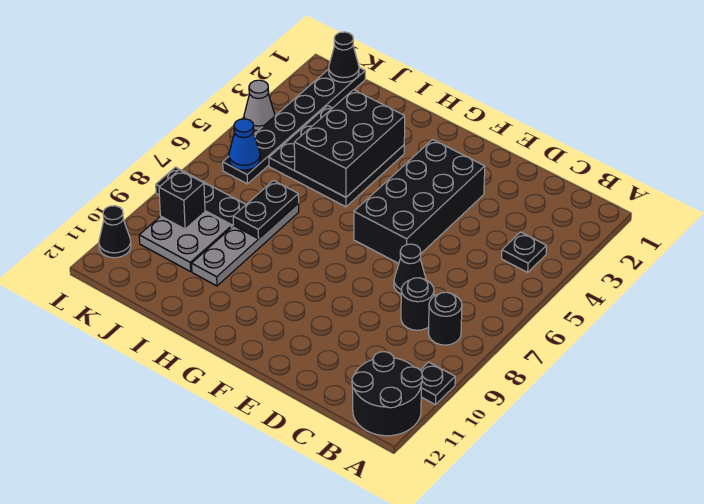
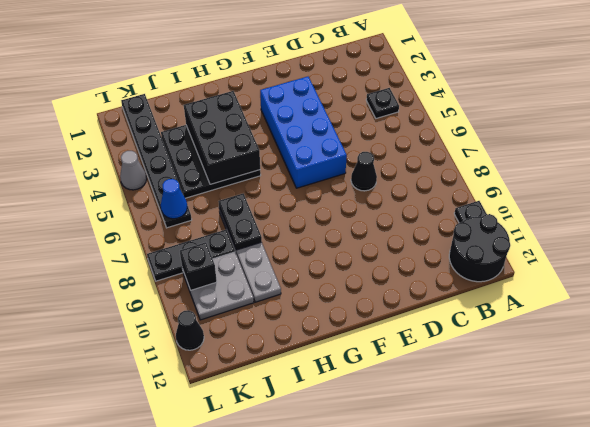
black 1x1 round brick [429,292,462,345] -> none
black 1x1 round brick [401,278,434,330] -> none
black 2x4 brick [354,140,485,264] -> blue 2x4 brick [260,77,347,188]
black 1x1 cone [329,32,359,82] -> none

